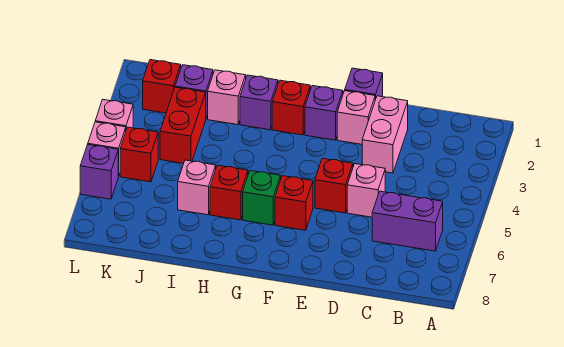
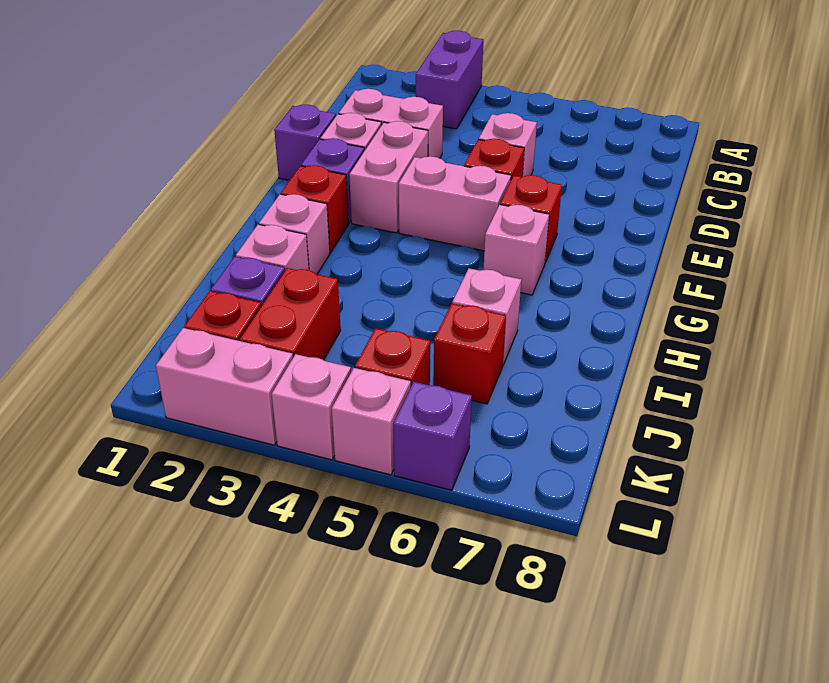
purple 1x2 brick [372,191,443,251] -> purple 1x2 brick moved to [416,31,483,129]
none -> pink 1x2 brick [349,121,428,233]
none -> pink 1x2 brick [399,156,511,251]
green 1x1 brick [243,171,281,225] -> pink 1x1 brick [483,205,549,295]
purple 1x1 brick [240,75,278,130] -> pink 1x1 brick [259,194,330,274]
red 1x1 brick [210,165,248,220] -> red 1x1 brick moved to [433,304,506,404]
red 1x2 brick [160,87,206,163] -> red 1x2 brick turned to [240,268,341,360]
none -> pink 1x2 brick [156,328,293,445]

